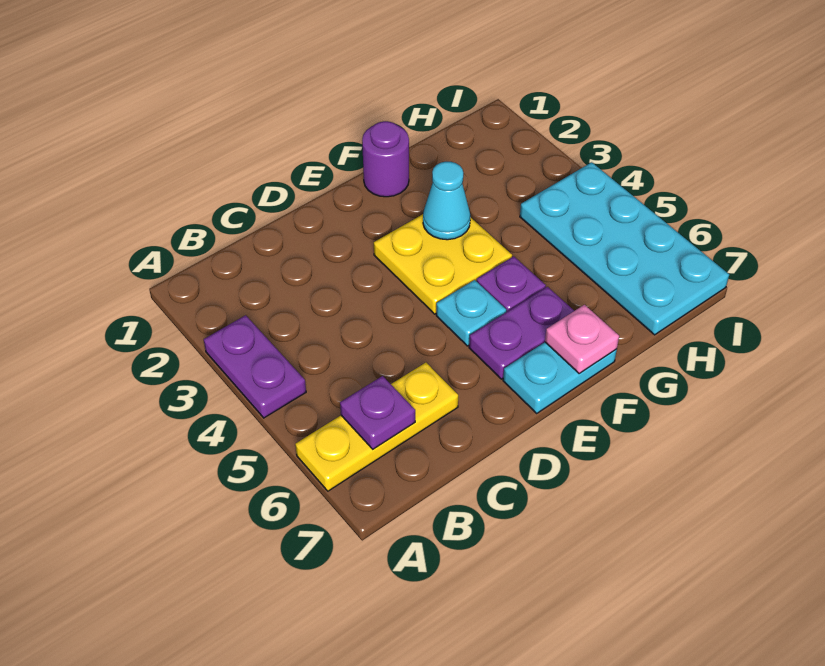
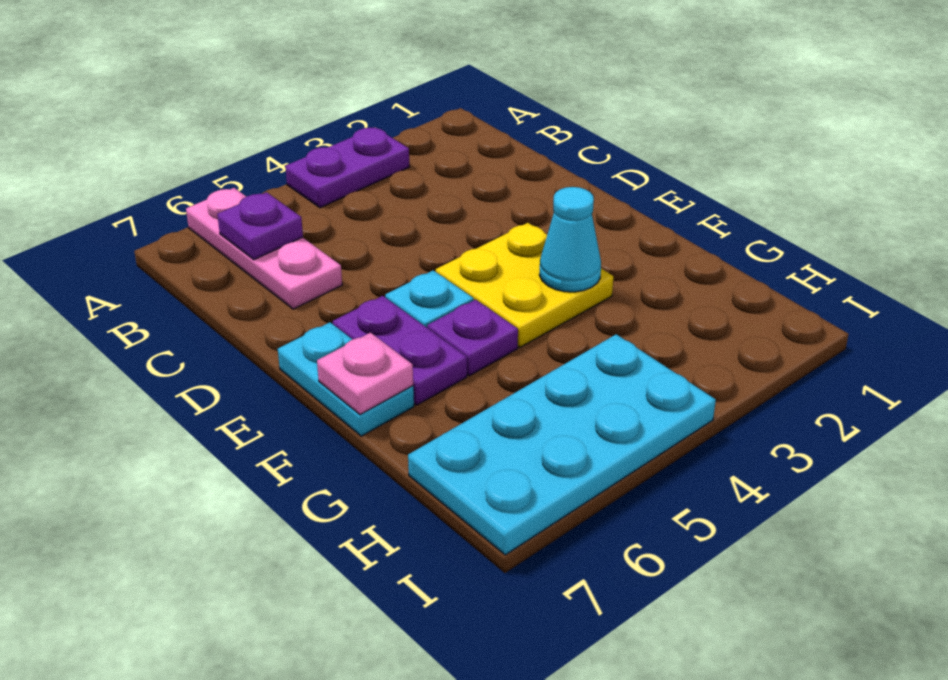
yellow 1x3 plate [295,363,458,491] -> pink 1x3 plate [186,188,342,309]
purple 1x1 round brick [362,121,409,197] -> none

